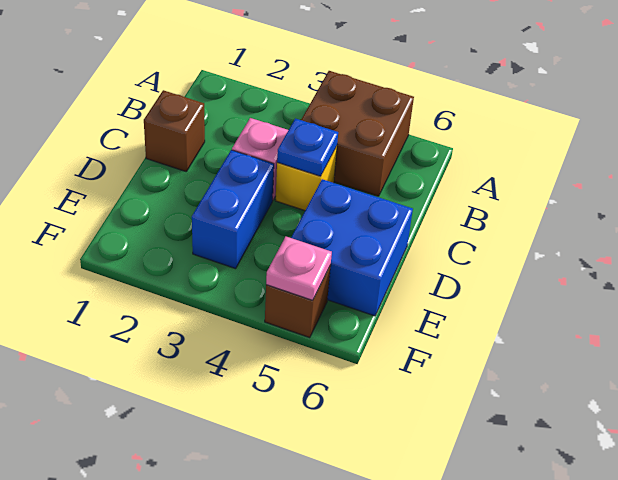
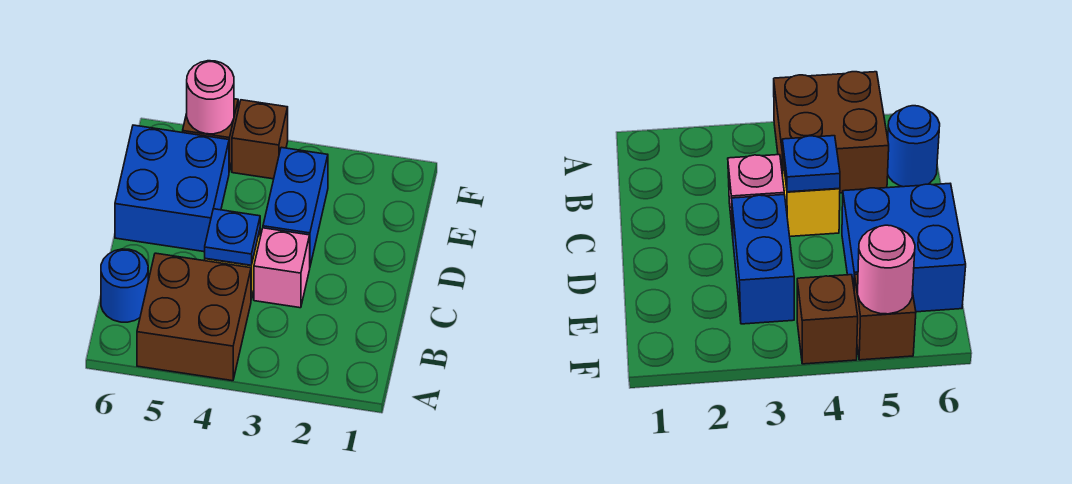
none -> blue 1x1 round brick [101,249,148,322]
brown 1x1 brick [144,90,205,171] -> brown 1x1 brick moved to [232,100,288,179]
pink 1x1 plate [266,236,332,300] -> pink 1x1 round brick [187,61,234,134]

